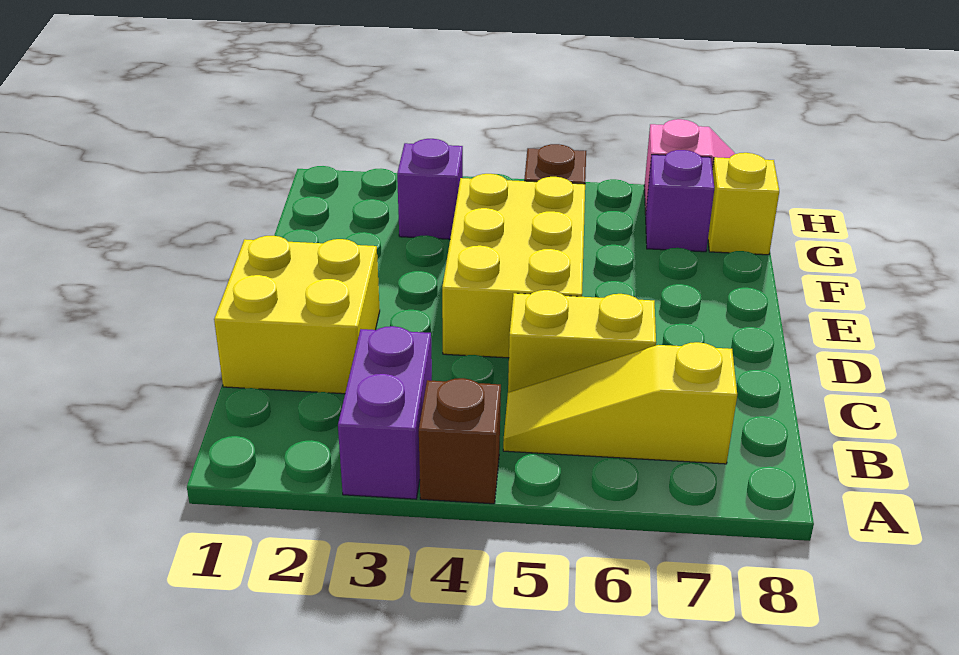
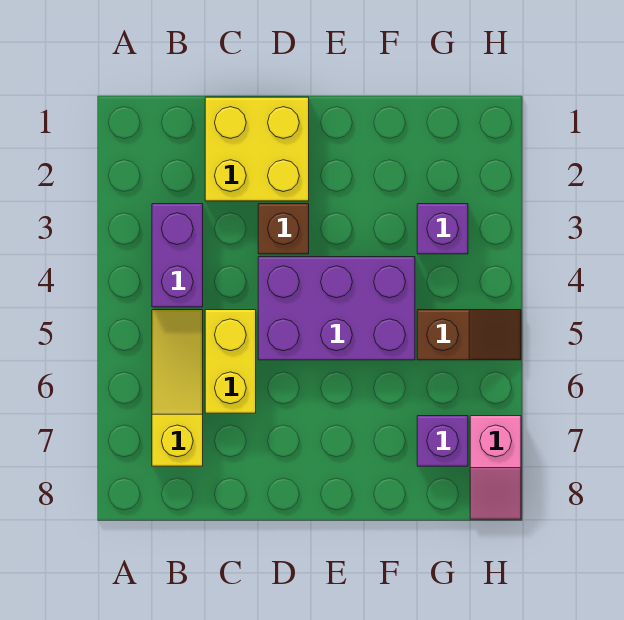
purple 1x2 brick [338,326,432,499] -> purple 1x2 brick turned to [152,204,203,307]
brown 1x1 brick [419,378,501,504] -> brown 1x1 brick moved to [258,204,309,254]
yellow 2x3 brick [442,174,585,358] -> purple 2x3 brick [258,257,415,360]
yellow 1x1 brick [708,153,779,255] -> none

